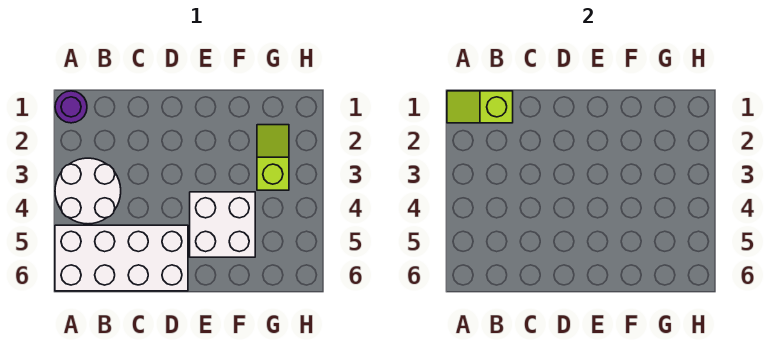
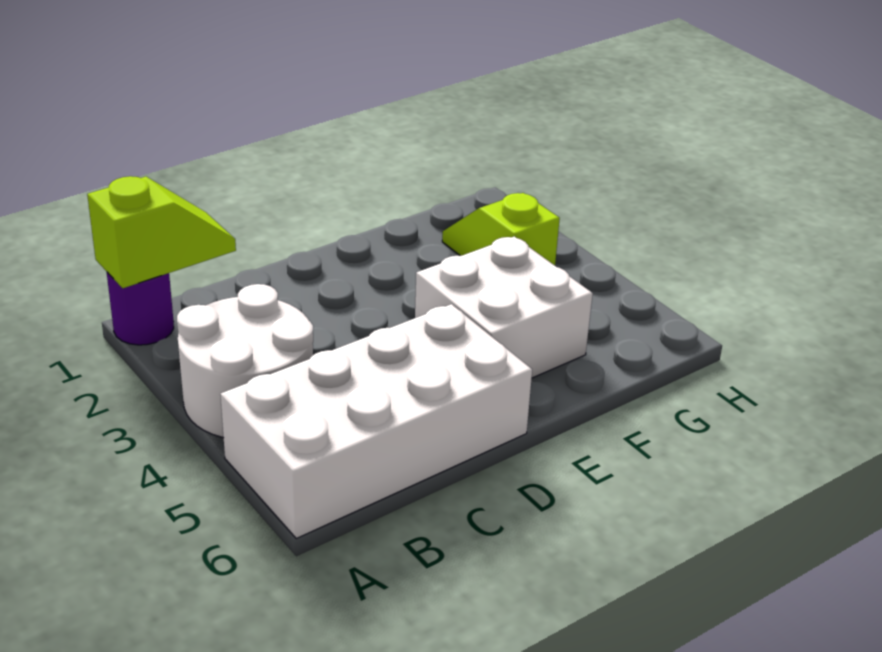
lime 1x2 slope [447,91,513,123] -> lime 1x2 slope turned to [87,176,236,288]

